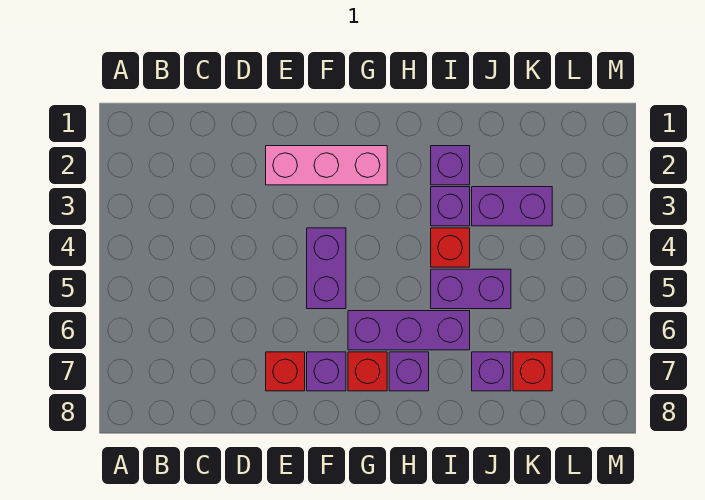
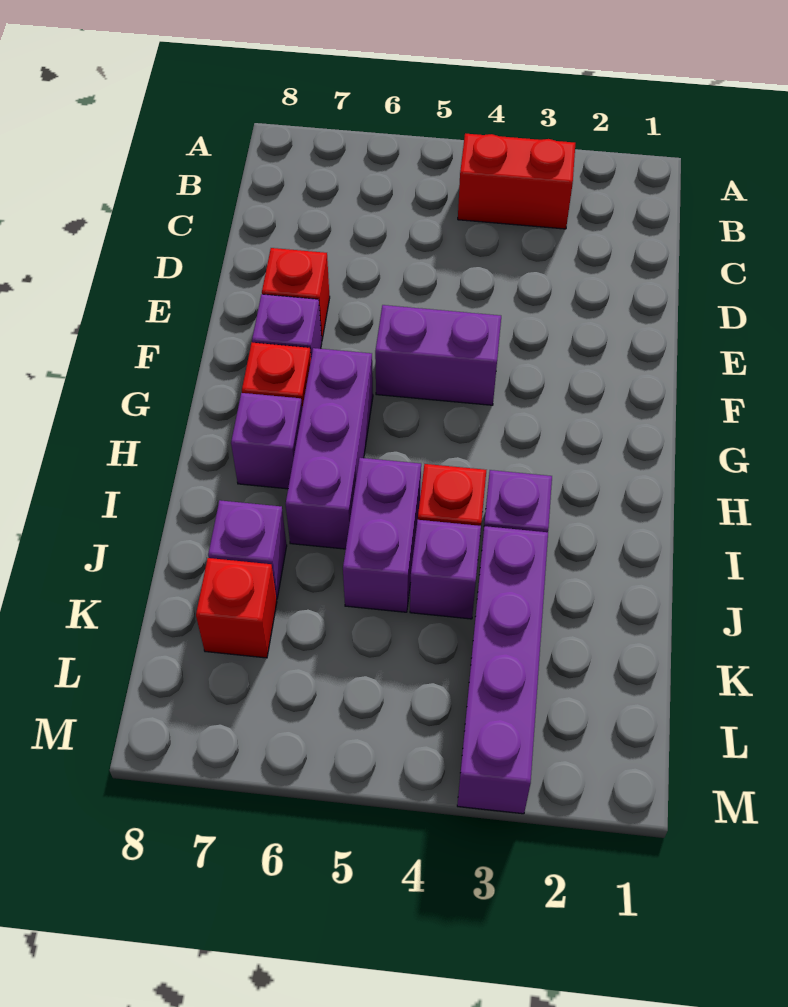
none -> red 1x2 brick [458,134,575,229]
pink 1x3 brick [266,146,387,185] -> none
purple 1x1 brick [431,146,470,185] -> purple 1x1 brick moved to [410,520,481,619]
purple 1x2 brick [472,187,552,226] -> purple 1x4 brick [457,526,548,814]

